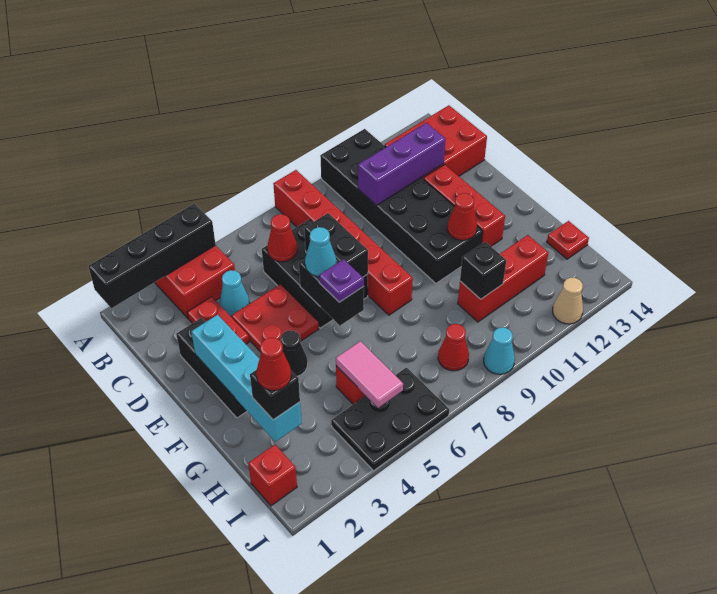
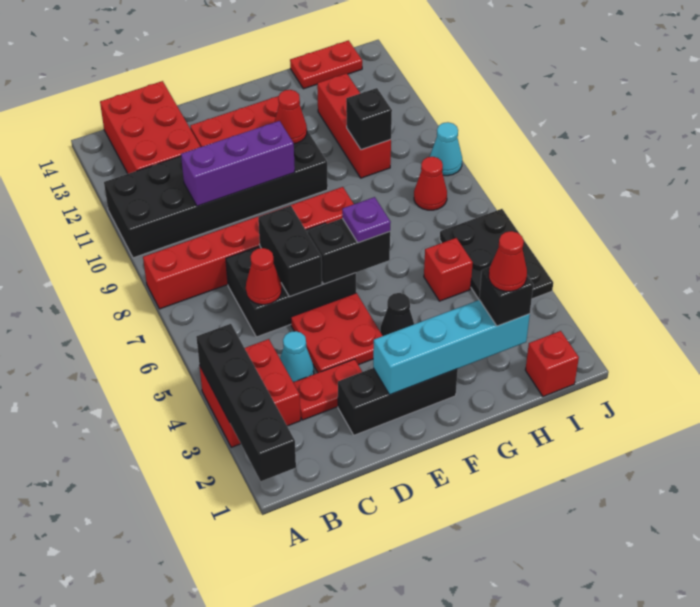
purple 1x3 brick [358,123,446,205] -> purple 1x3 brick turned to [181,121,295,206]
black 1x2 brick [304,213,368,277] -> black 1x2 brick turned to [258,206,322,297]
cyan 1x1 cone [305,227,336,277] -> none
pink 1x2 tile [336,341,403,408] -> none
red 1x1 plate [547,221,589,259] -> red 1x2 plate [290,40,362,89]
tan 1x1 cone [553,278,583,324] -> none

